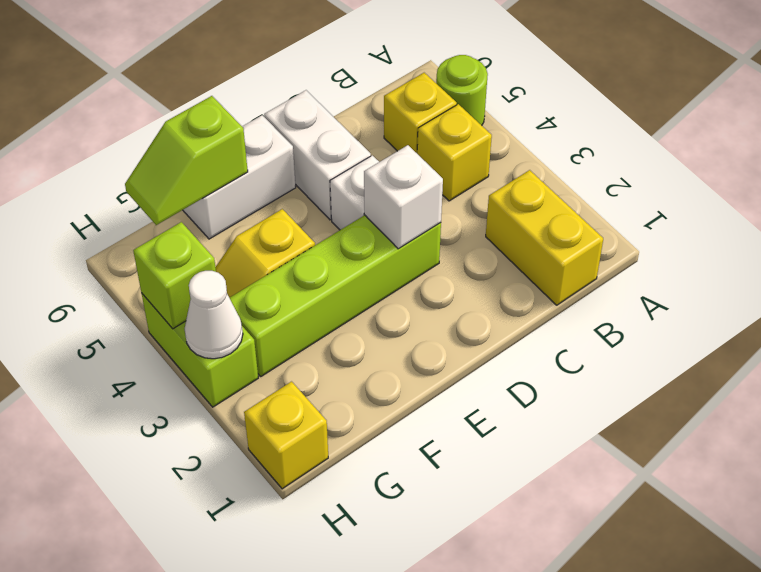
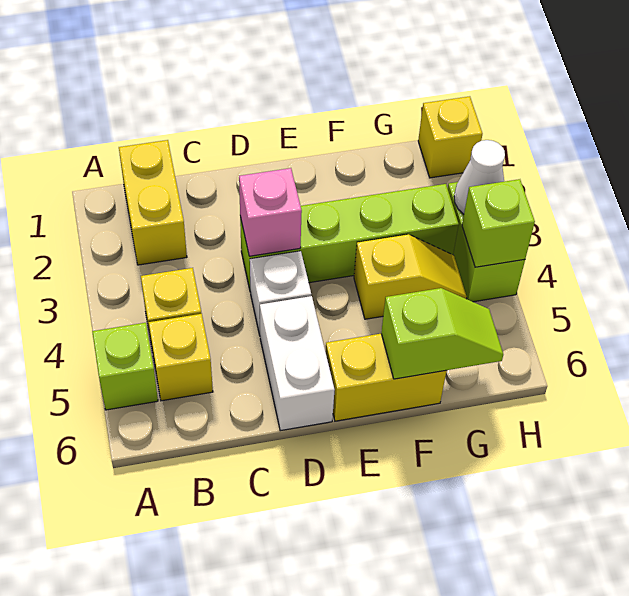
lime 1x1 round brick [436,55,488,125] -> lime 1x1 brick [92,323,158,410]
white 1x1 brick [364,145,443,249] -> pink 1x1 brick [239,168,302,256]
white 1x2 brick [183,115,296,239] -> yellow 1x2 brick [325,333,447,421]

